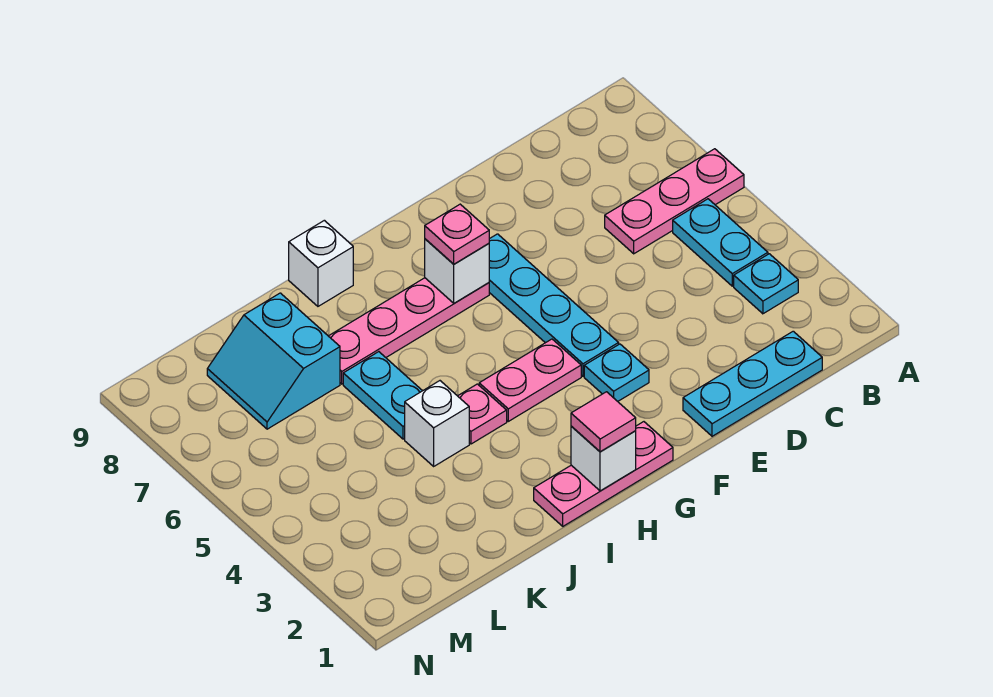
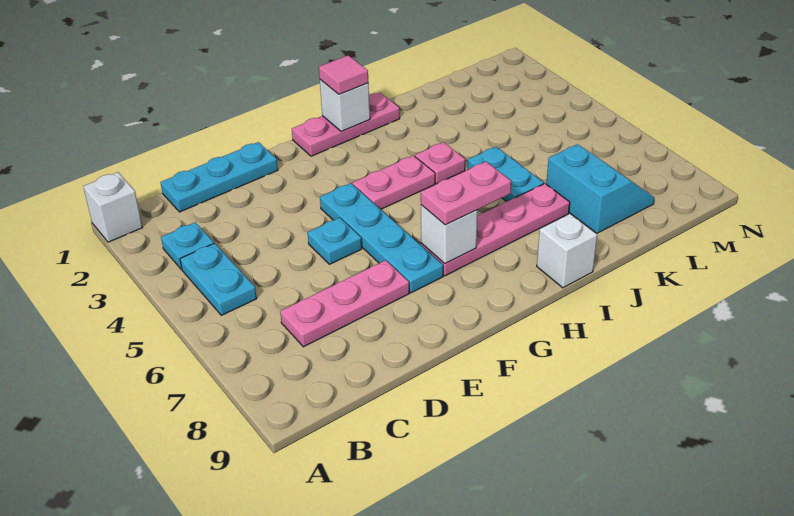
pink 1x3 plate [605,149,744,254] -> pink 1x3 plate moved to [280,260,409,347]
cyan 1x1 plate [584,344,649,401] -> cyan 1x1 plate moved to [308,218,362,264]
pink 1x1 plate [425,204,489,264] -> pink 1x2 plate [421,162,511,225]
white 1x1 brick [405,381,469,466] -> white 1x1 brick moved to [83,172,143,242]

